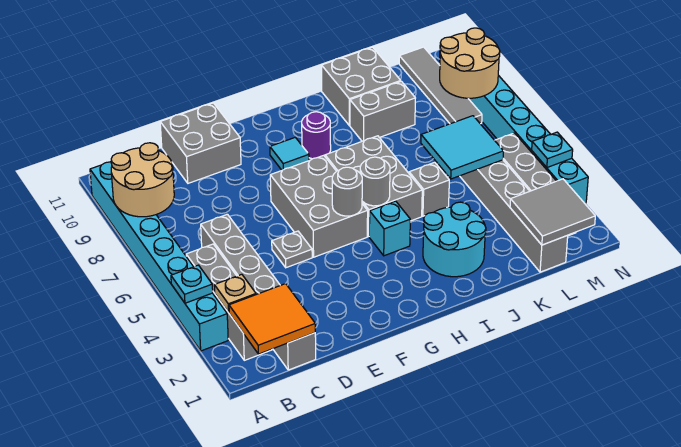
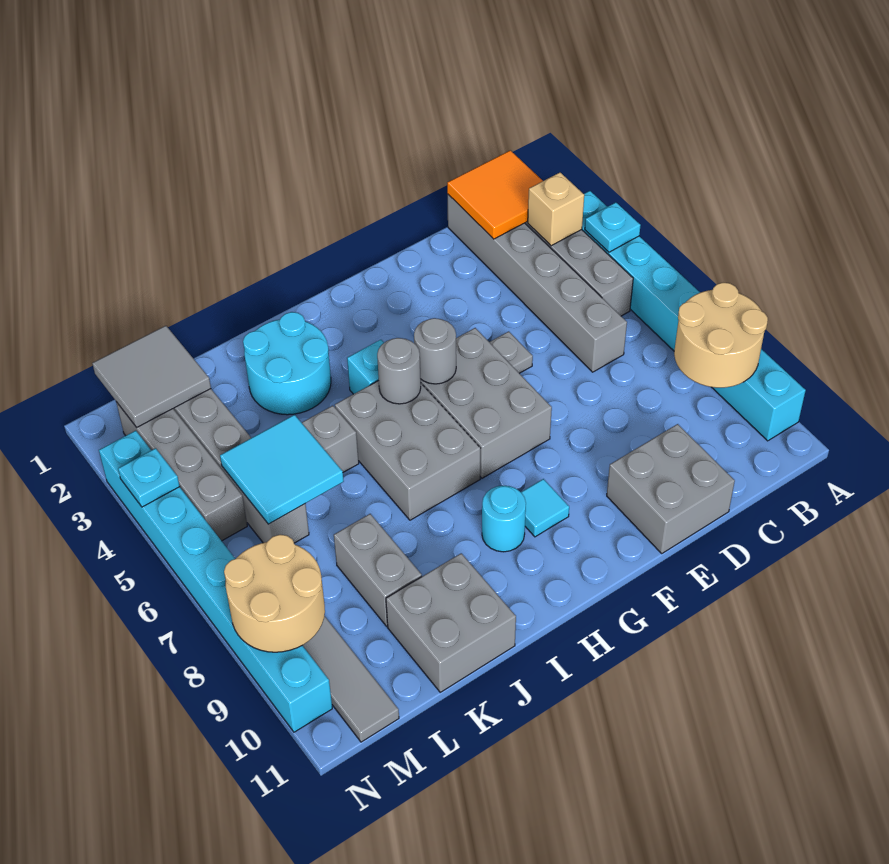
tan 1x1 plate [214,274,256,312] -> tan 1x1 brick [528,173,584,246]
purple 1x1 round brick [302,112,331,159] -> cyan 1x1 round brick [482,486,526,552]
grey 1x2 brick [350,81,415,141] -> grey 1x2 brick turned to [334,514,422,626]

